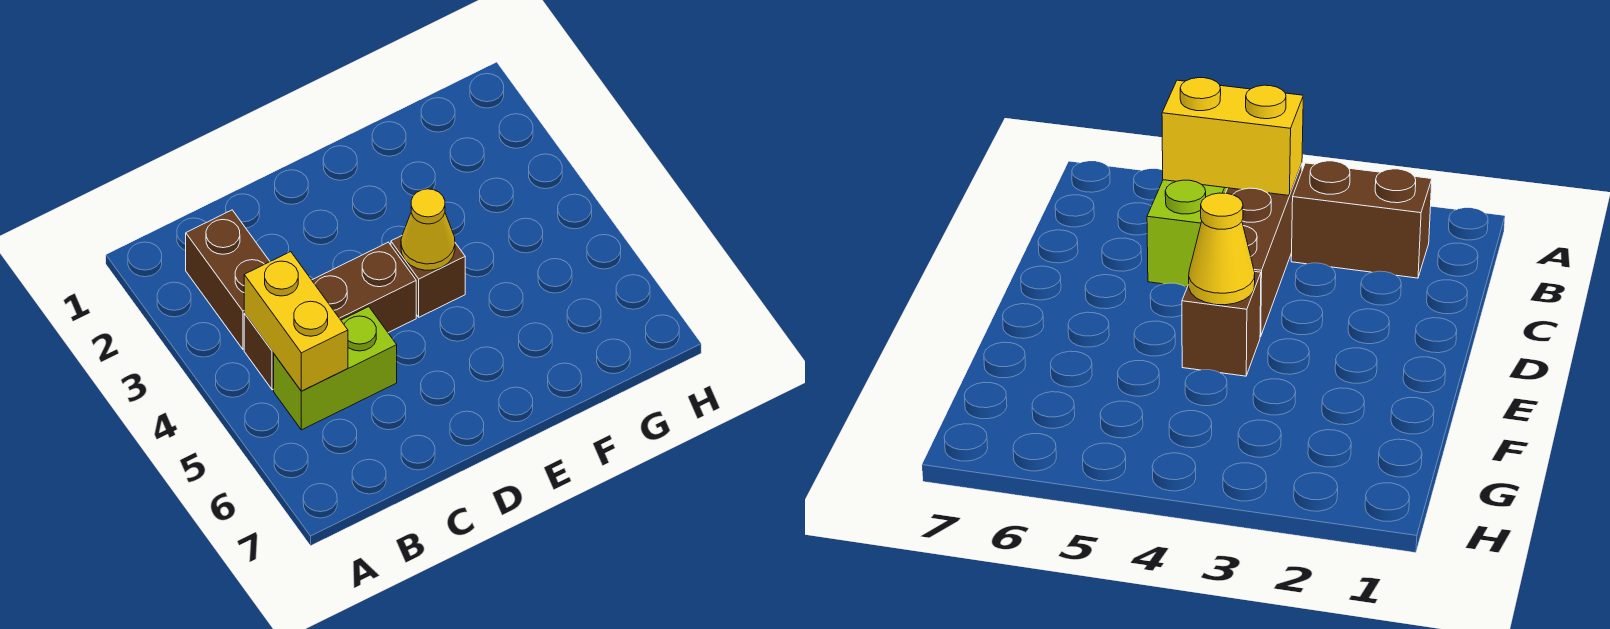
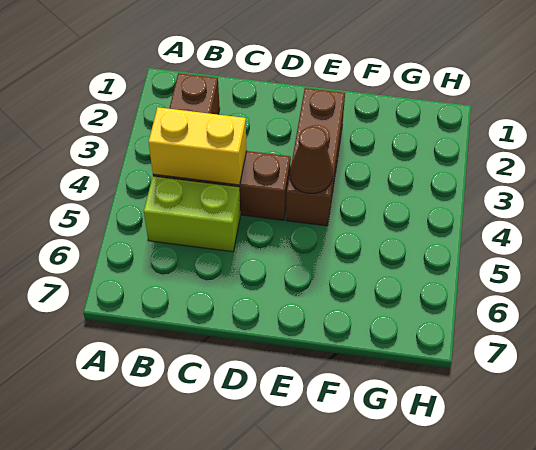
yellow 1x2 brick [244,252,348,391] -> yellow 1x2 brick turned to [149,107,247,185]
brown 1x1 brick [391,236,465,317] -> brown 1x3 brick [286,88,345,226]
yellow 1x1 cone [401,189,455,270] -> brown 1x1 cone [290,127,333,194]

